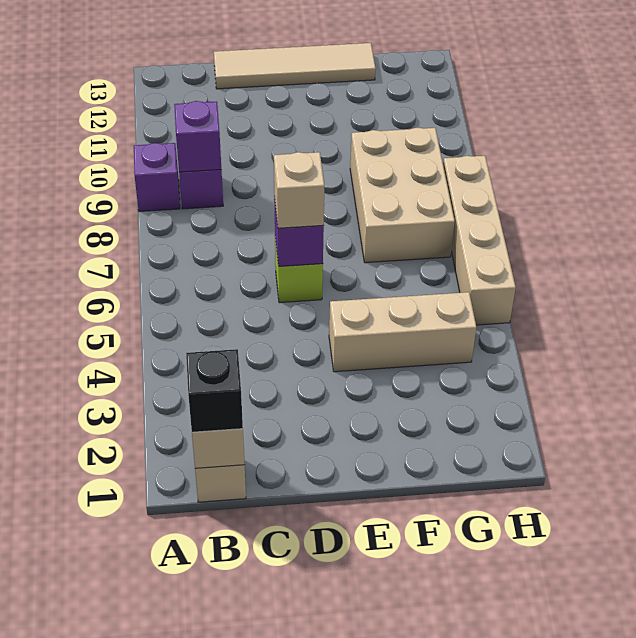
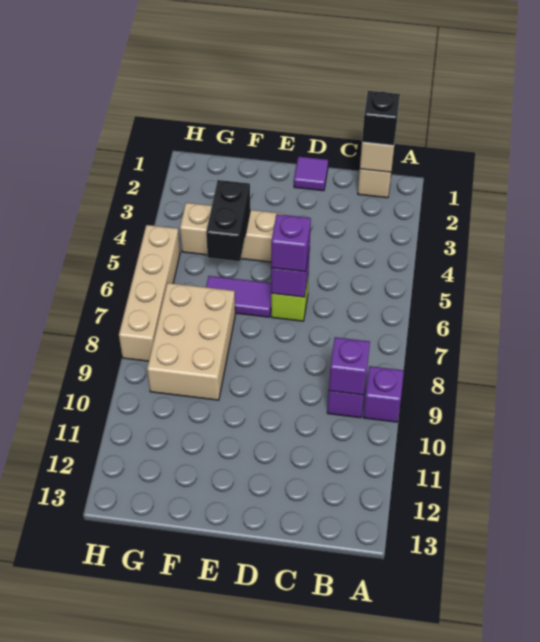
tan 1x4 tile [214,43,376,89] -> none
none -> purple 1x1 tile [294,156,328,191]
tan 1x1 brick [274,152,324,228] -> purple 1x1 brick [271,214,311,272]
none -> purple 1x2 tile [206,276,272,317]
none -> black 1x2 brick [206,180,250,261]

